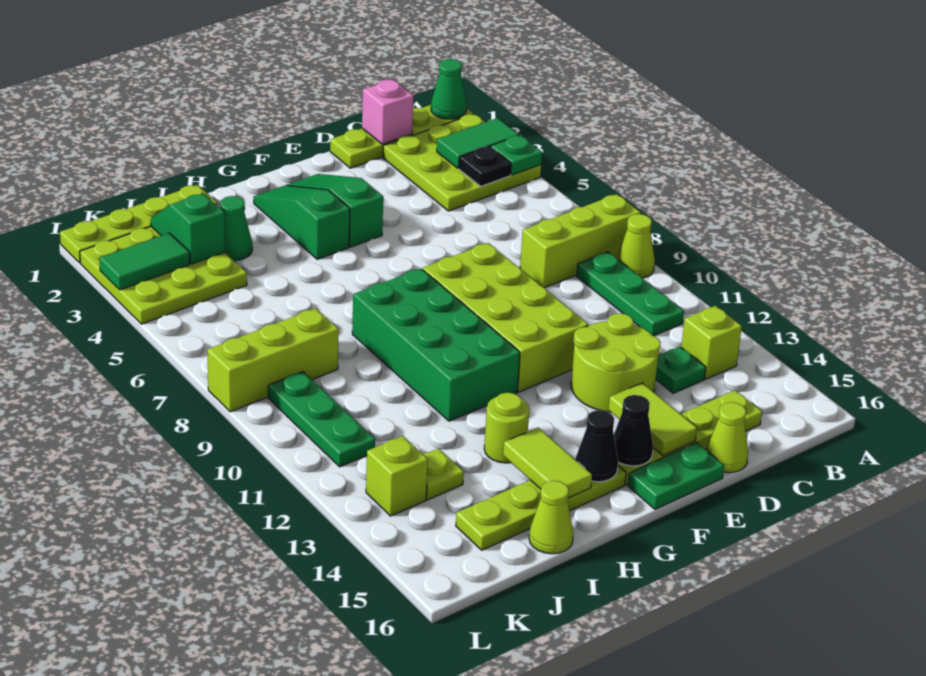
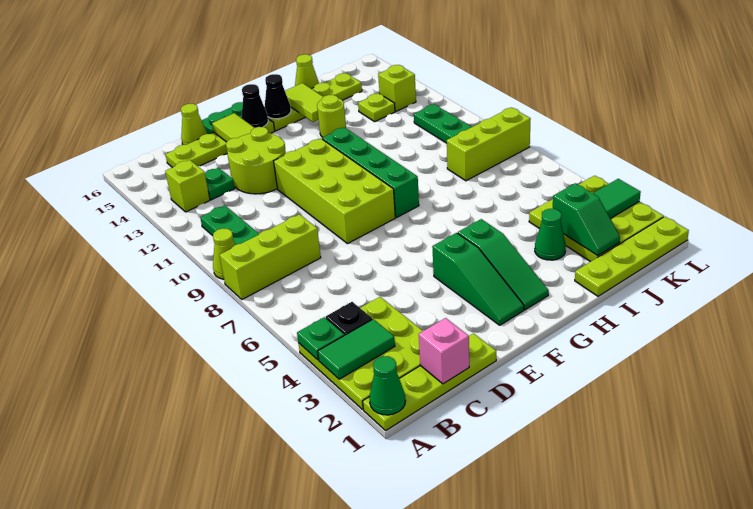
green 2x4 brick [352,268,520,421] -> green 1x4 brick [322,127,419,218]

